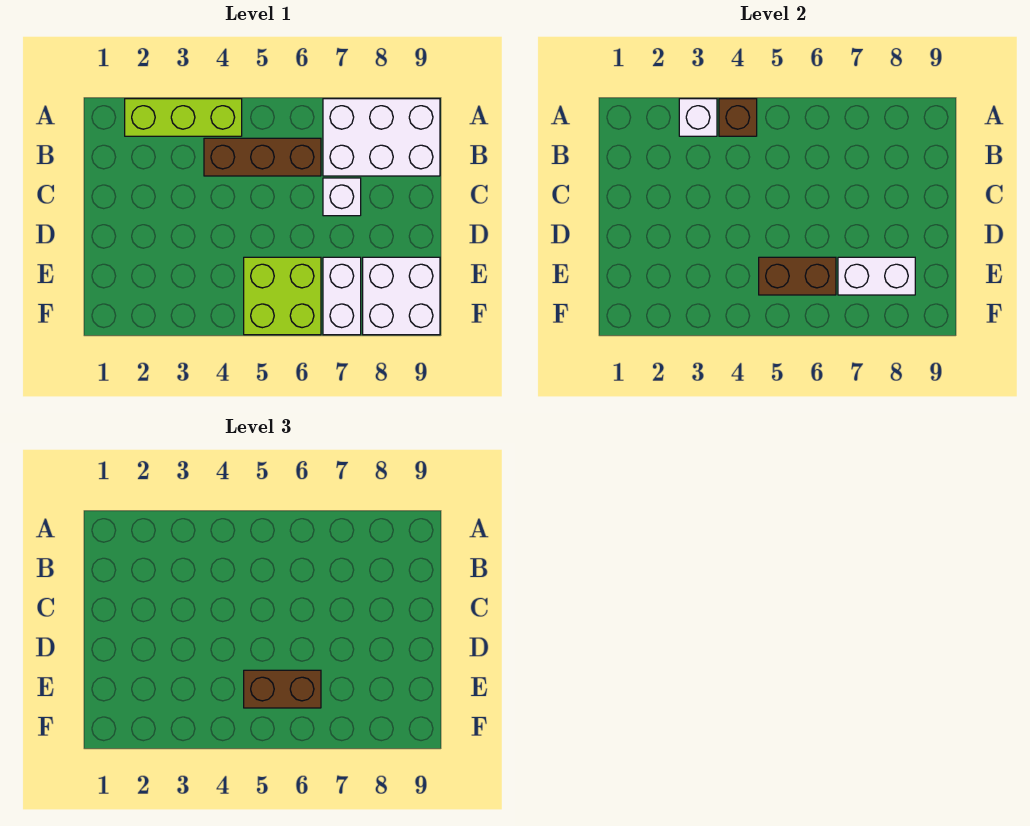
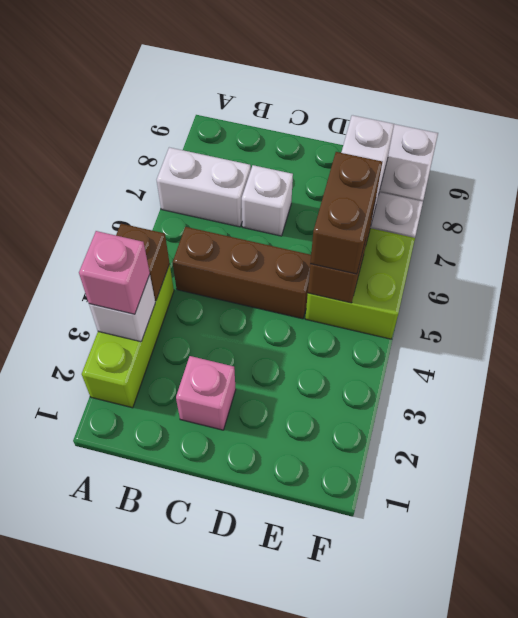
none -> pink 1x1 brick [79,231,150,314]
white 2x3 brick [323,99,440,176] -> white 1x2 brick [157,147,251,227]
brown 1x3 brick [204,138,321,176] -> brown 1x3 brick turned to [173,227,311,319]
none -> pink 1x1 brick [176,356,236,430]

